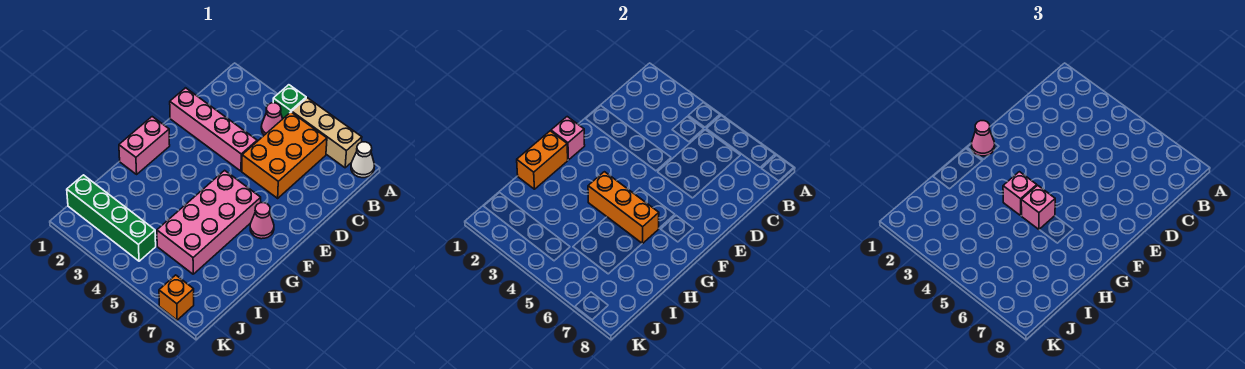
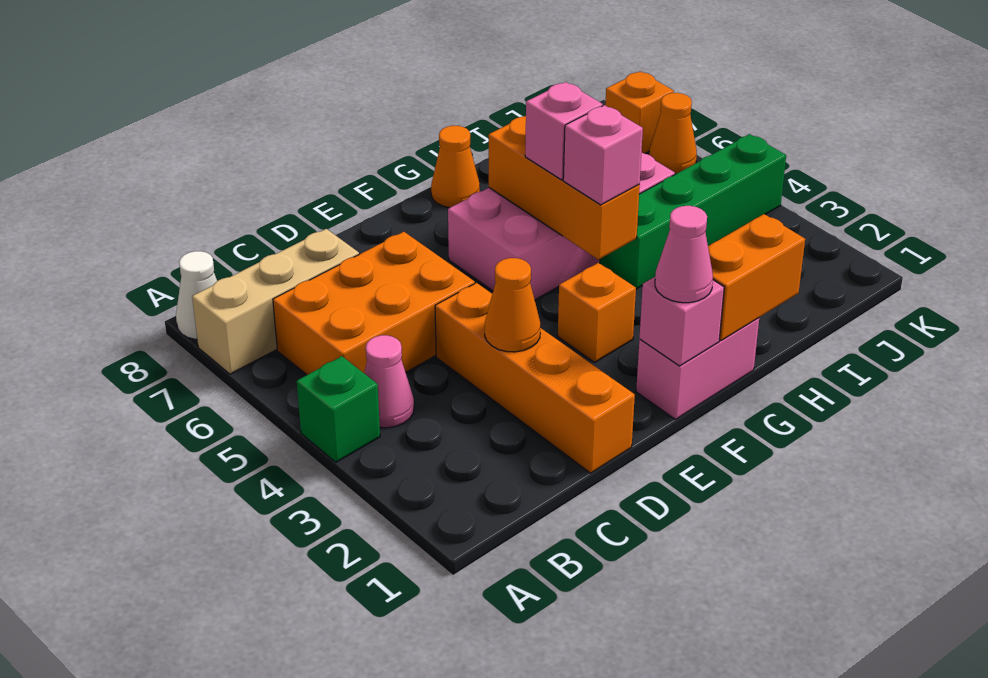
tan 1x3 brick [292,98,362,168] -> tan 1x3 brick turned to [192,229,359,374]
pink 1x4 brick [170,88,257,171] -> orange 1x4 brick [435,283,635,473]
none -> orange 1x1 cone [485,258,540,352]
none -> orange 1x1 brick [558,263,636,362]
pink 1x1 cone [250,203,274,239] -> none
none -> orange 1x1 cone [431,126,480,208]
green 1x4 brick [67,175,156,261] -> green 1x4 brick turned to [600,134,786,289]
none -> orange 1x1 cone [649,93,697,174]

